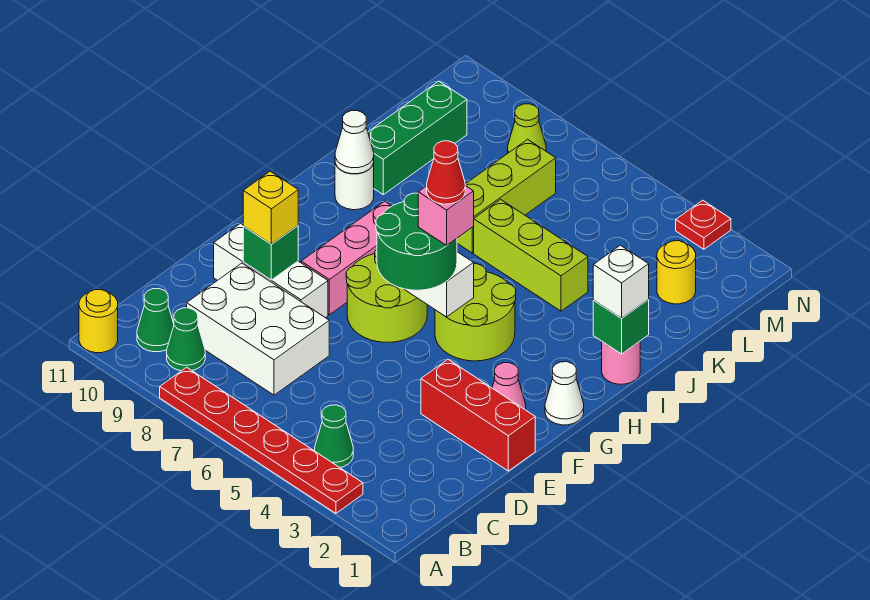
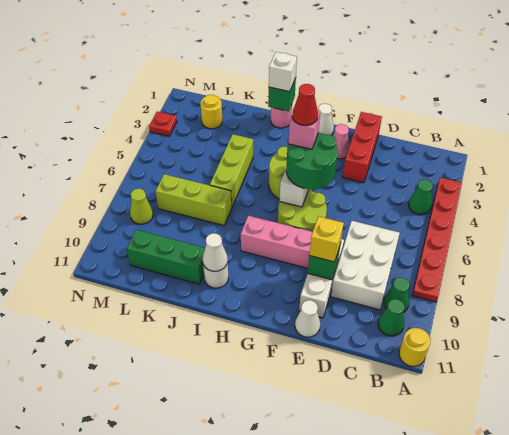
none -> white 1x1 cone [295,300,320,337]

